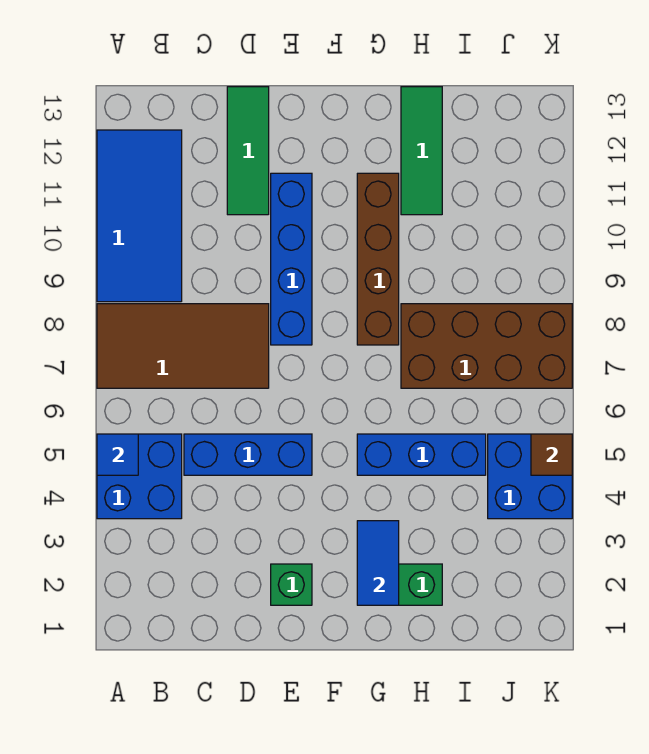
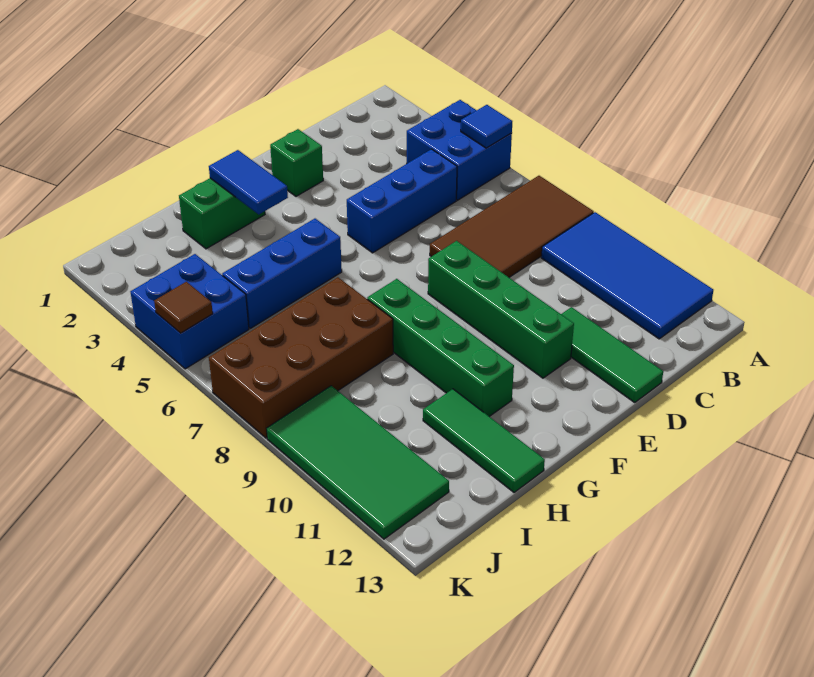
blue 1x4 brick [271,173,312,345] -> green 1x4 brick [428,241,574,378]
brown 1x4 brick [357,173,399,345] -> green 1x4 brick [367,279,514,417]
none -> green 2x4 tile [266,386,449,539]

